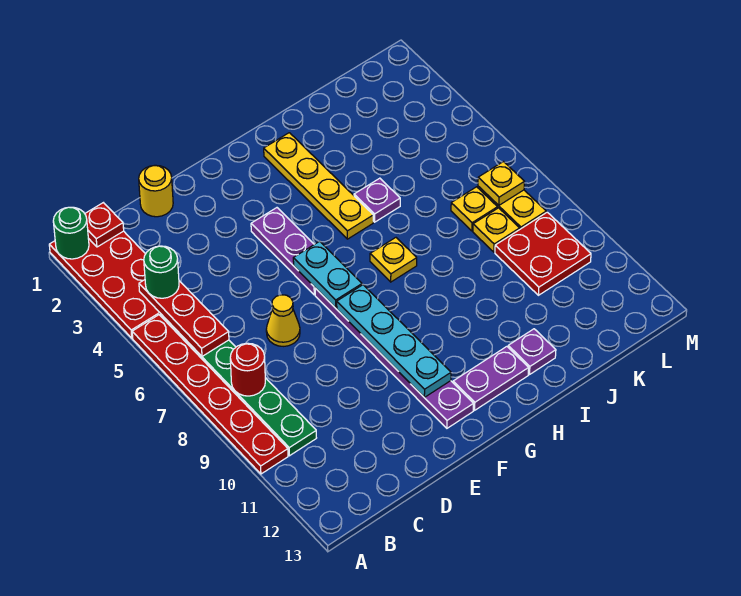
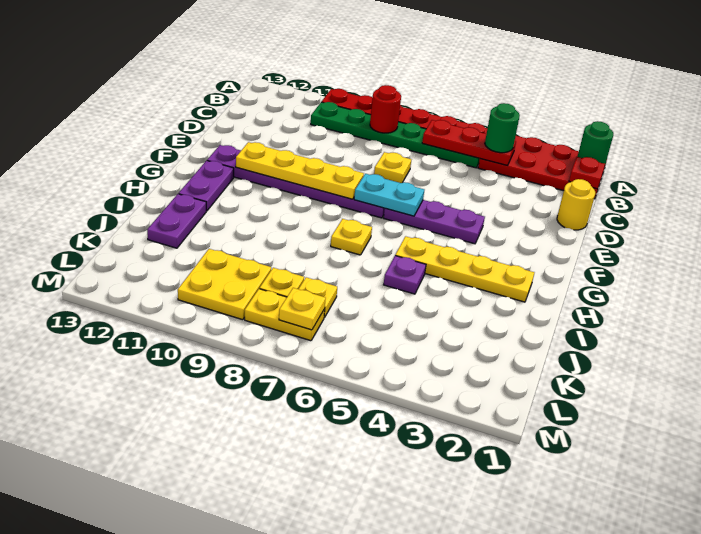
yellow 1x1 cone [266,295,300,346] -> yellow 1x1 plate [374,152,411,183]
cyan 1x4 plate [337,285,451,397] -> yellow 1x4 plate [236,142,364,199]
purple 1x1 plate [508,329,556,374] -> purple 1x2 plate [147,194,206,248]
red 2x2 plate [495,212,591,295] -> yellow 2x2 plate [178,249,271,320]

